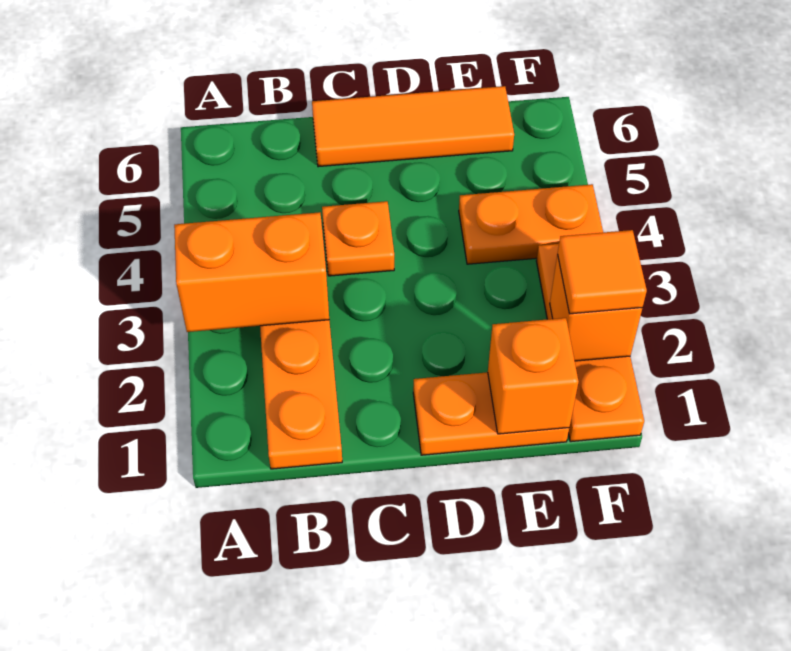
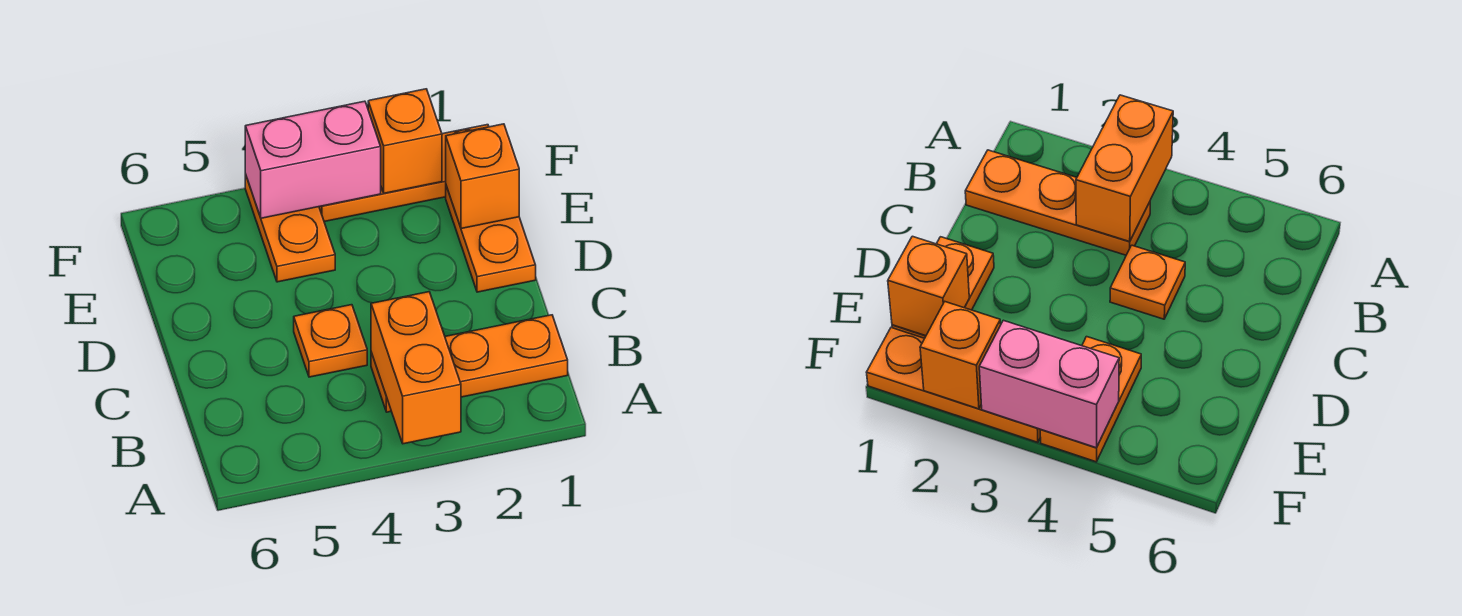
orange 1x3 tile [312,86,514,167] -> none
orange 1x1 tile [557,230,647,314] -> none
none -> pink 1x2 brick [245,101,381,218]

